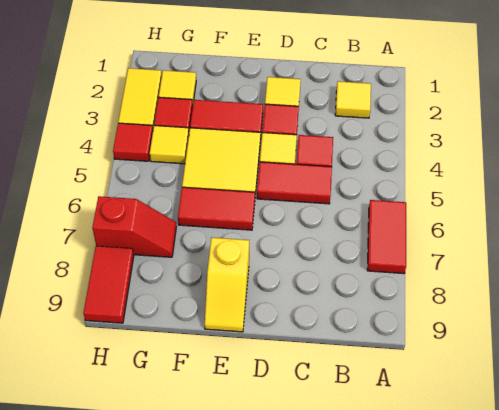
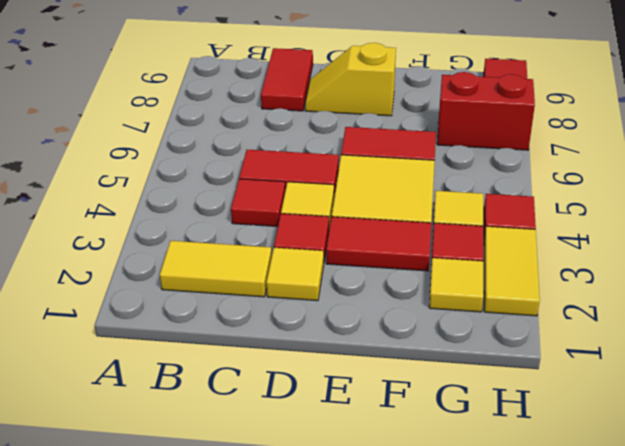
red 1x2 tile [367,200,406,274] -> red 1x2 tile moved to [261,48,313,111]
yellow 1x1 tile [335,81,371,118] -> yellow 1x2 tile [160,241,272,297]
yellow 1x2 slope [205,238,249,332] -> yellow 1x2 slope turned to [305,43,396,116]
red 1x2 slope [92,196,176,257] -> red 1x2 brick [437,72,535,150]

